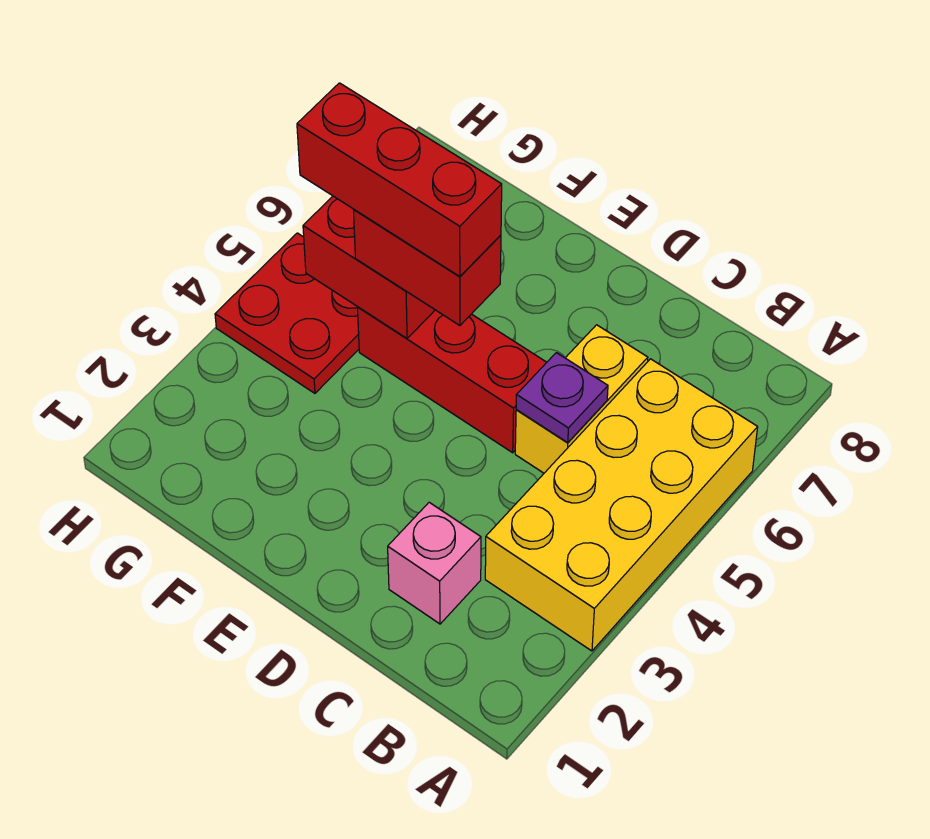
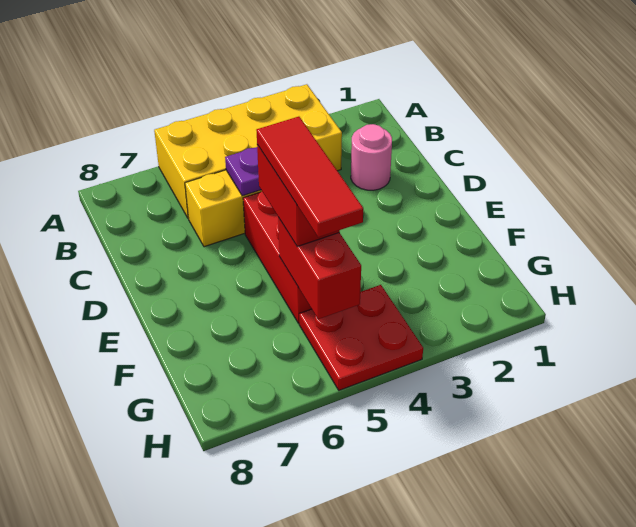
pink 1x1 brick [388,502,481,624] -> pink 1x1 round brick [351,124,392,190]
red 1x3 brick [297,83,502,277] -> red 1x3 tile [256,117,363,237]

